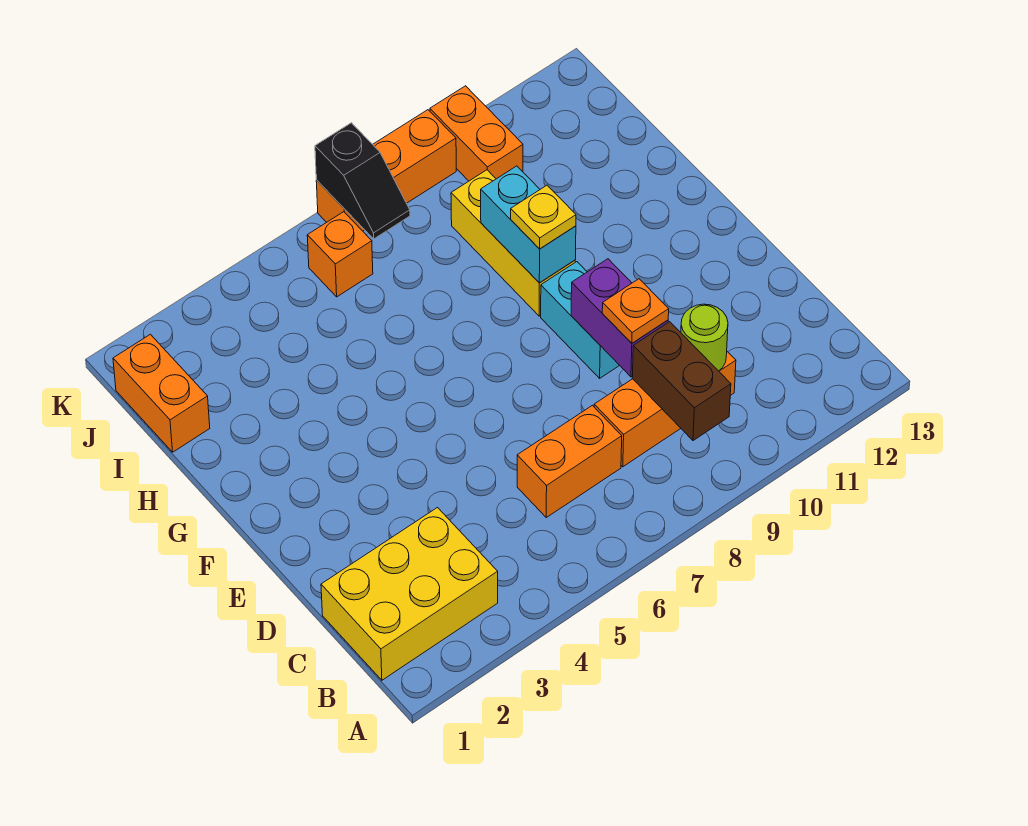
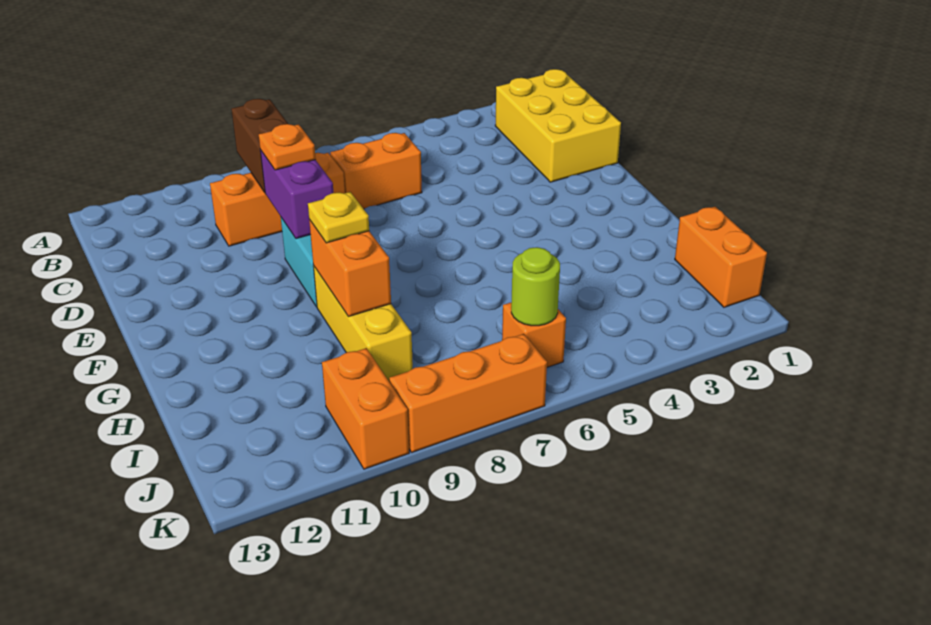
yellow 2x3 brick [321,508,498,680] -> yellow 2x3 brick turned to [495,69,621,182]
lime 1x1 round brick [681,304,728,371] -> lime 1x1 round brick moved to [511,247,560,326]
cyan 1x2 brick [481,166,576,283] -> orange 1x2 brick [309,220,391,317]
black 1x2 slope [315,123,410,239] -> none

